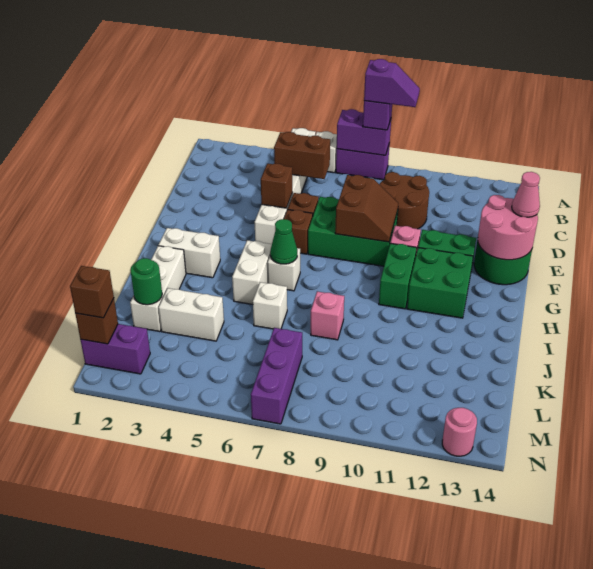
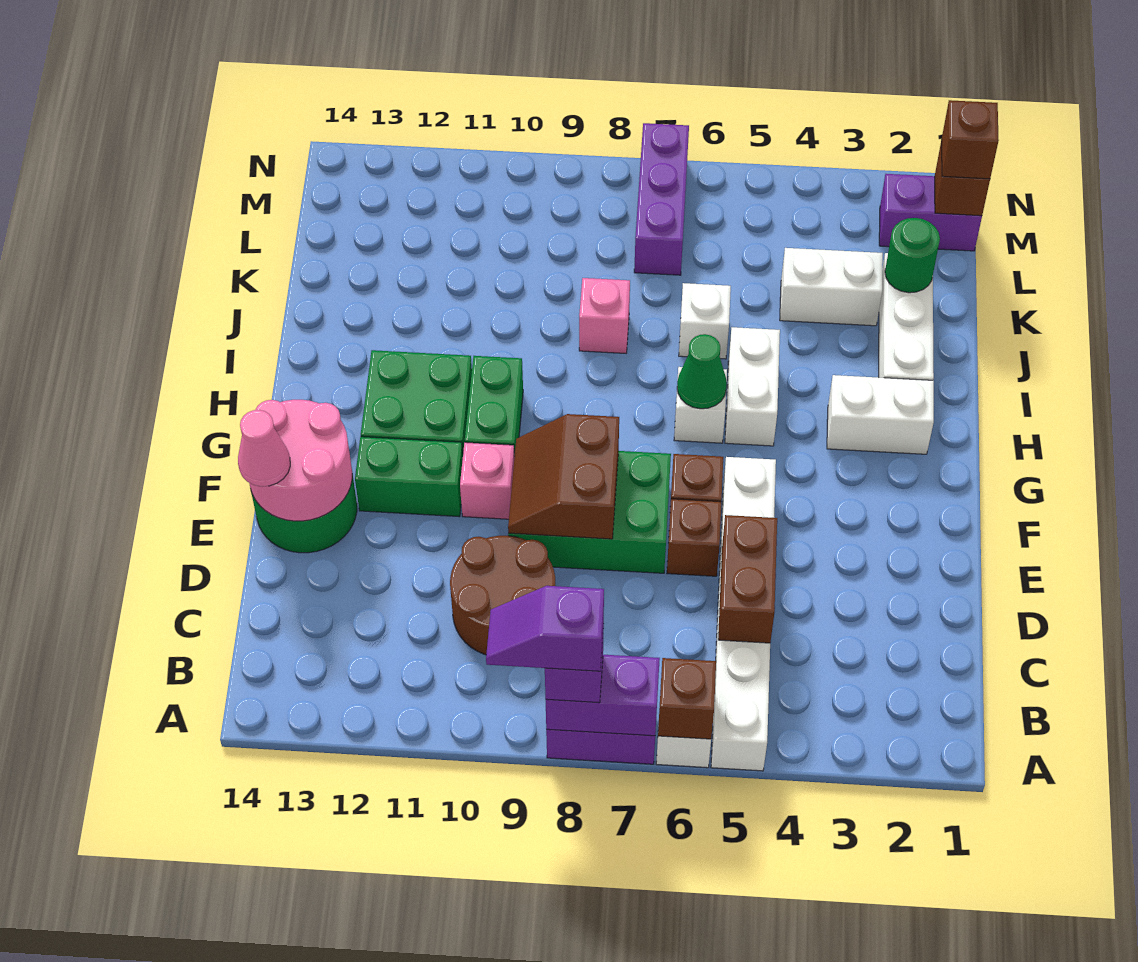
brown 1x2 brick [274,132,330,179] -> brown 1x2 brick turned to [718,515,777,643]
brown 1x1 brick [261,164,292,208] -> brown 1x1 brick moved to [658,658,716,739]
pink 1x1 round brick [442,408,477,456] -> none

